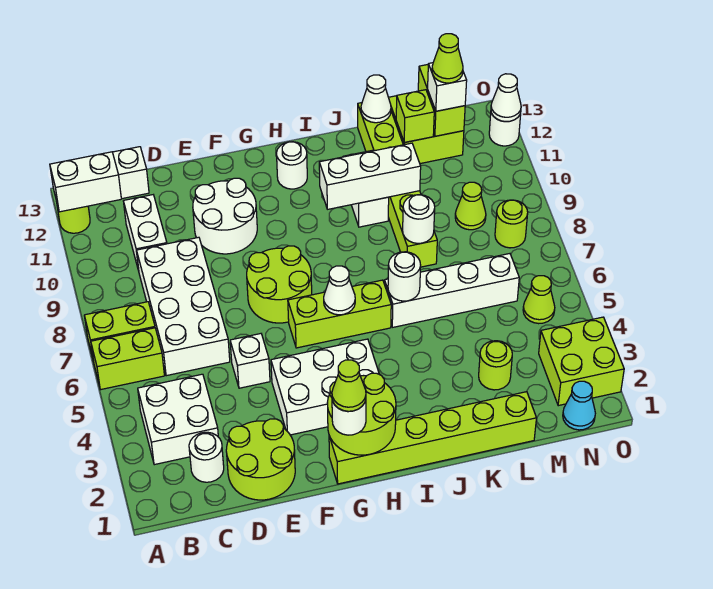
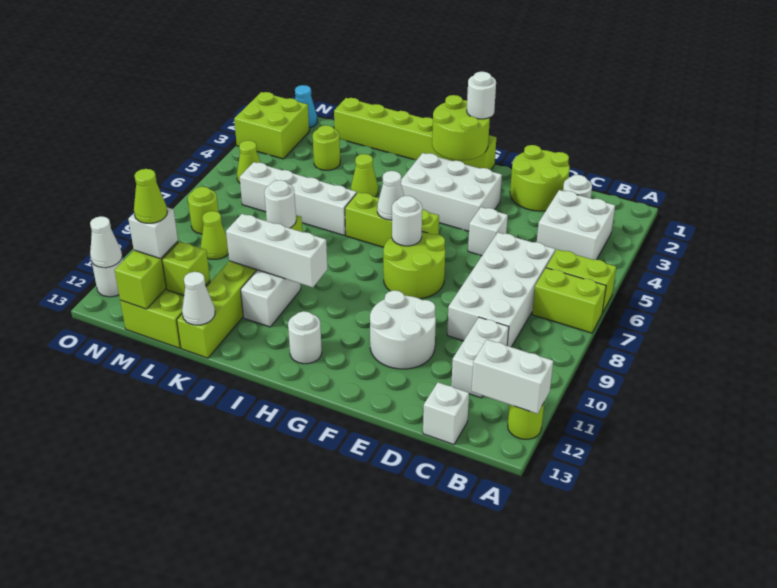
lime 1x1 cone [332,360,366,411] -> lime 1x1 cone moved to [351,154,378,197]
white 1x1 round brick [388,252,421,301] -> white 1x1 round brick moved to [392,196,422,246]

